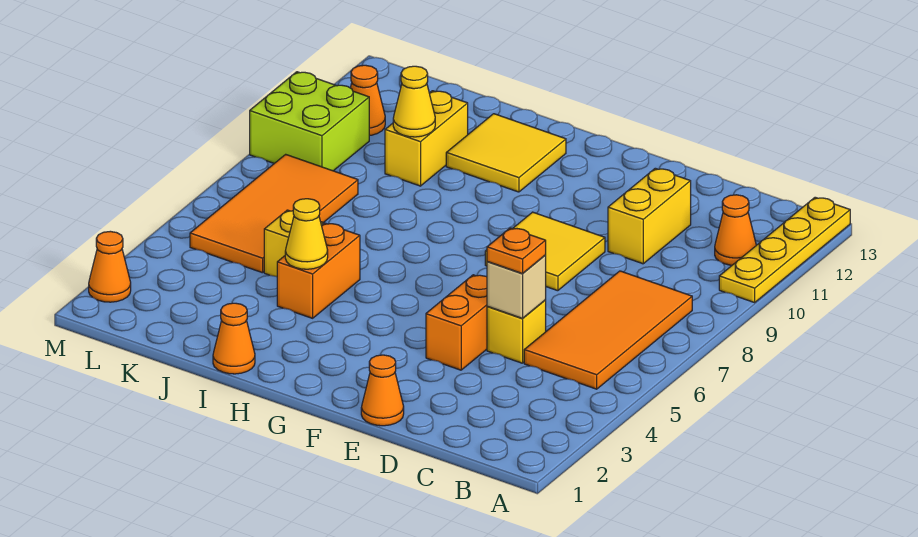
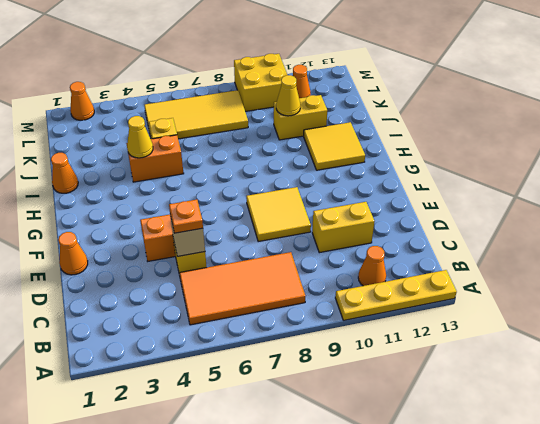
orange 2x4 tile [190,154,358,273] -> yellow 2x4 tile [144,90,248,139]
lime 2x2 brick [250,72,369,171] -> yellow 2x2 brick [234,54,287,112]

